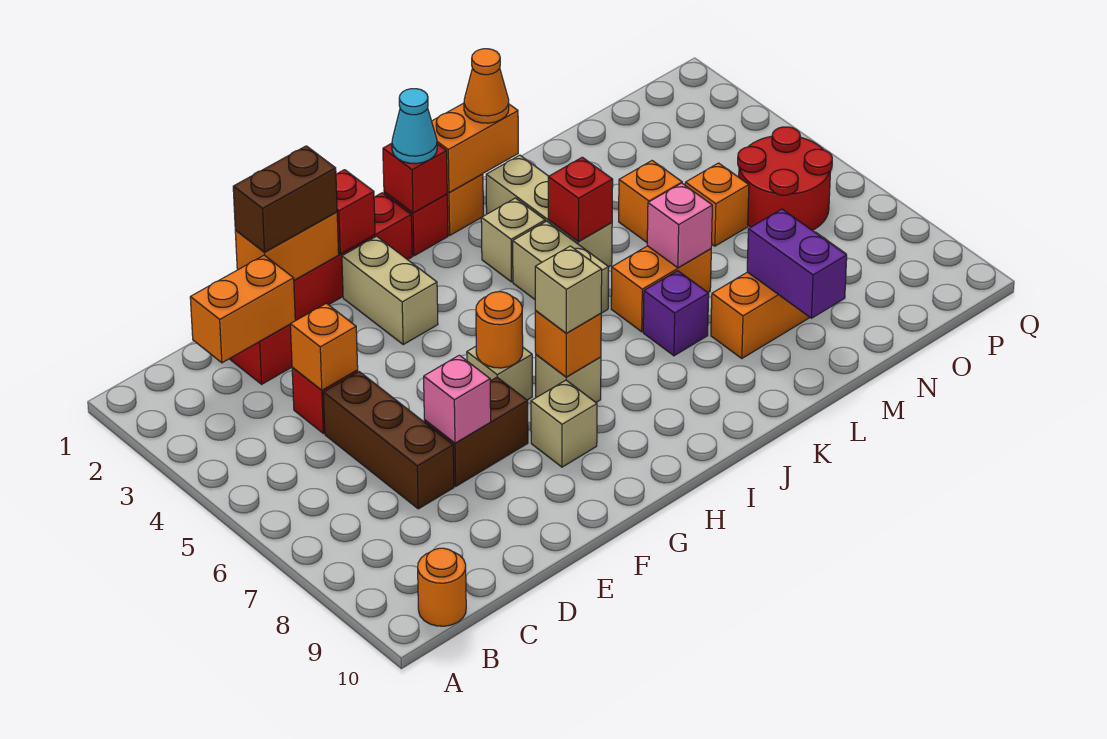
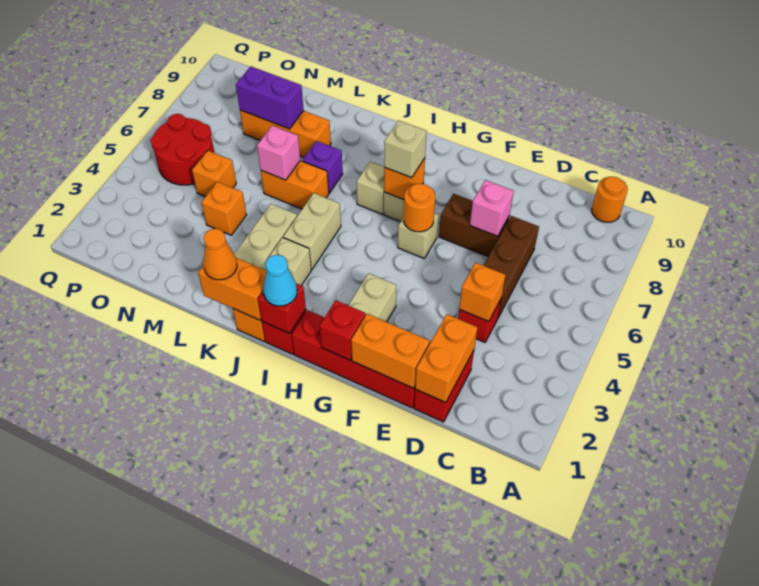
orange 1x2 brick [190,255,295,363] -> orange 1x2 brick turned to [415,314,478,403]
brown 1x2 brick [233,146,337,252] -> none
tan 1x1 brick [531,380,597,467] -> tan 1x1 brick moved to [357,162,384,214]
red 1x1 brick [548,157,613,242] -> none
purple 1x2 brick [747,209,847,318] -> purple 1x2 brick turned to [236,66,304,129]

